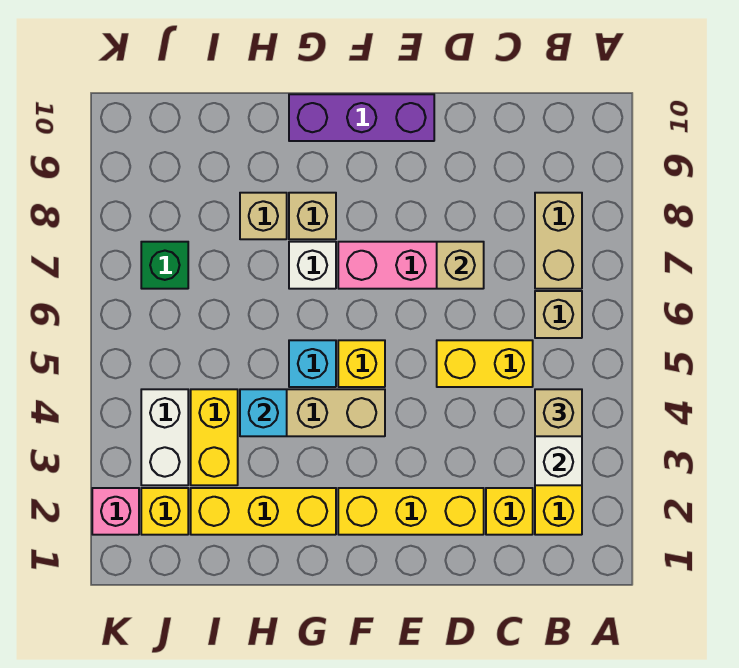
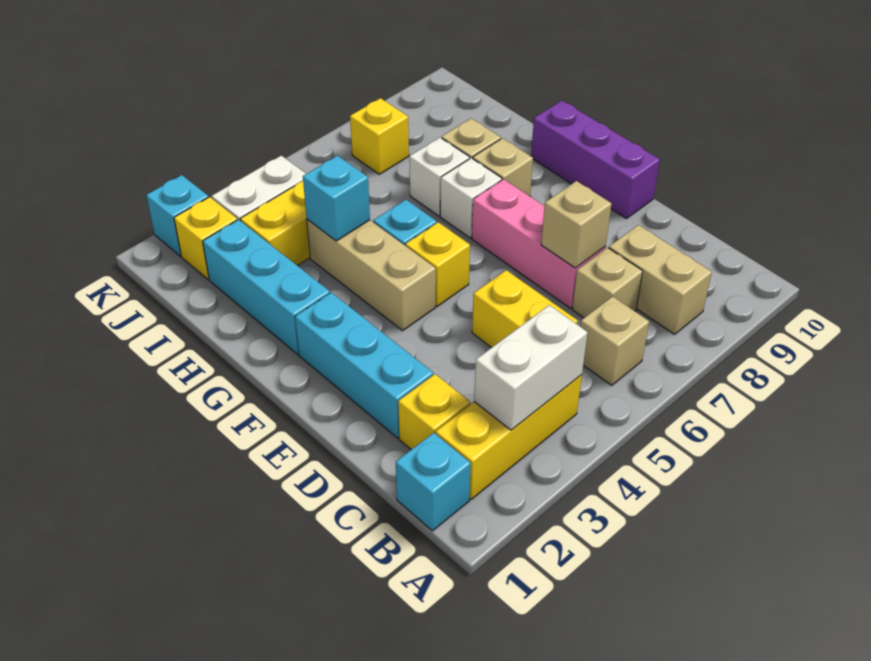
none -> cyan 1x1 brick [396,433,471,531]
tan 1x1 brick [535,389,582,436] -> tan 1x1 brick moved to [572,248,643,318]
tan 1x2 brick [535,193,582,289] -> tan 1x2 brick turned to [609,225,712,334]
yellow 1x3 brick [338,488,484,535] -> cyan 1x3 brick [295,293,433,438]
yellow 1x3 brick [191,488,336,535] -> cyan 1x3 brick [203,220,330,354]
none -> white 1x1 brick [409,138,470,216]
green 1x1 brick [141,242,188,289] -> yellow 1x1 brick [350,98,409,174]
pink 1x1 brick [92,488,139,535] -> cyan 1x1 brick [146,175,208,256]

